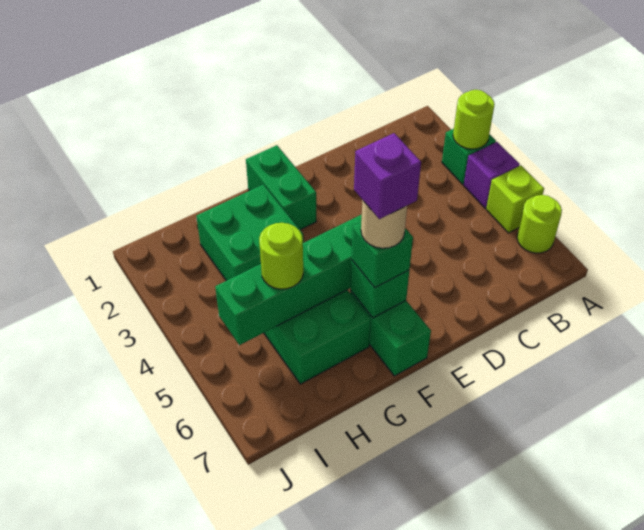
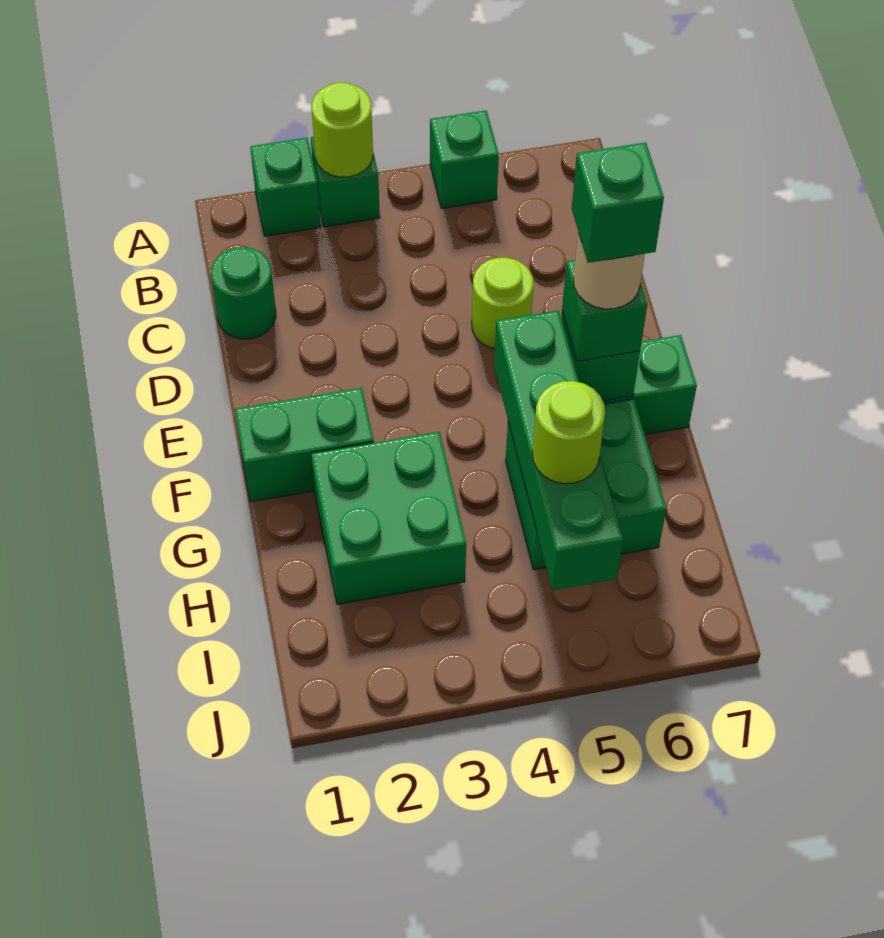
none -> green 1x1 brick [250,138,321,236]
purple 1x1 brick [464,142,520,208] -> none
lime 1x1 brick [486,165,544,233] -> green 1x1 brick [430,110,499,208]
lime 1x1 round brick [517,195,562,253] -> lime 1x1 round brick moved to [472,258,533,349]
none -> green 1x1 round brick [211,247,276,339]
purple 1x1 brick [354,133,421,219] -> green 1x1 brick [572,142,664,263]

